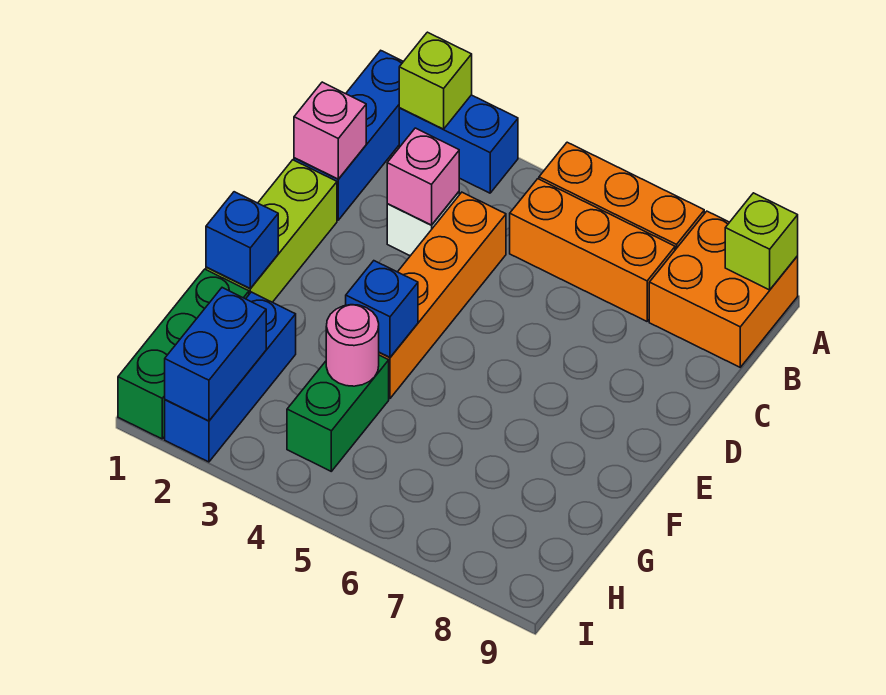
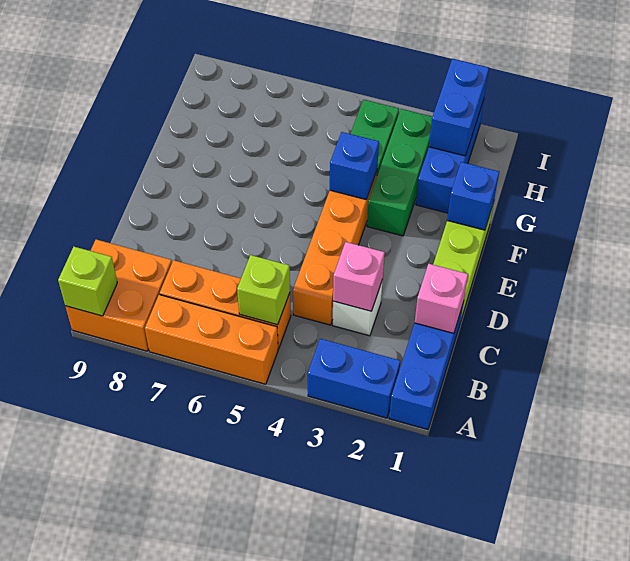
lime 1x1 brick [399,32,472,129] -> lime 1x1 brick moved to [237,255,290,325]
green 1x3 brick [118,269,249,439] -> green 1x3 brick moved to [367,109,432,236]
pink 1x1 round brick [326,305,379,386] -> none

